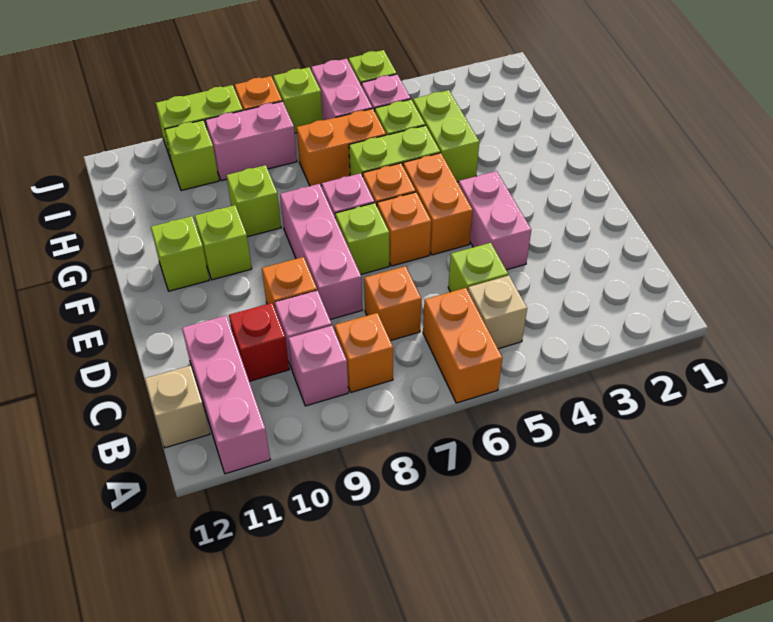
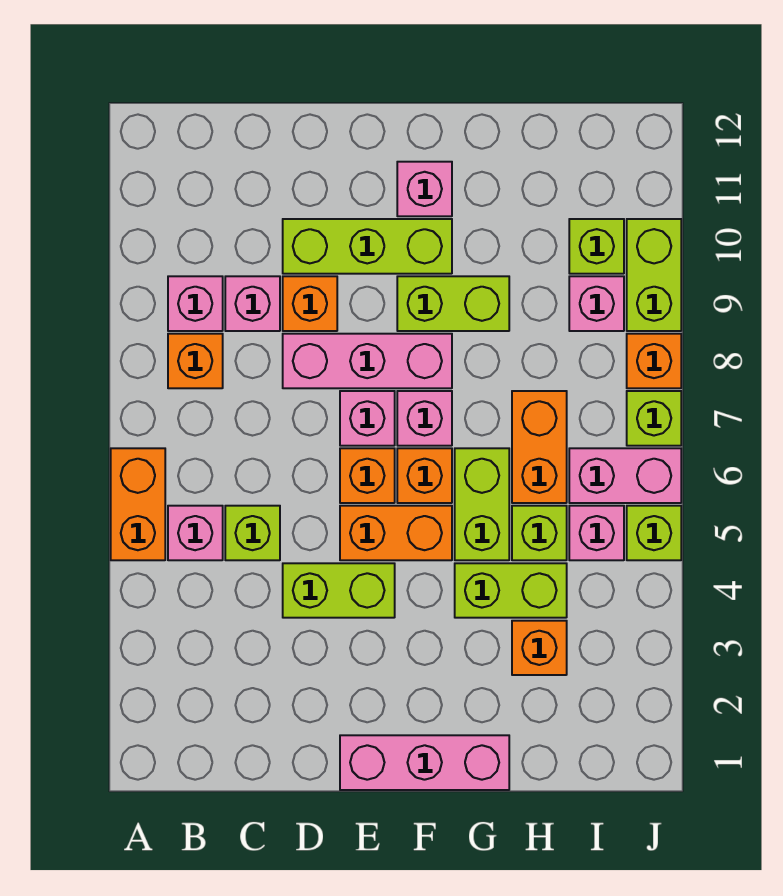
orange 1x2 brick [423,288,502,403] -> orange 1x2 brick turned to [111,448,165,560]
pink 1x3 brick [182,316,270,474] -> pink 1x3 brick moved to [340,735,509,790]
tan 1x1 brick [468,276,527,349] -> pink 1x1 brick [168,506,223,560]
tan 1x1 brick [145,366,210,448] -> none
orange 1x1 brick [364,266,421,341] -> orange 1x1 brick moved to [512,621,567,675]
red 1x1 brick [229,303,289,381] -> none
pink 1x2 brick [459,171,531,270] -> lime 1x2 brick [283,563,395,618]
lime 1x1 brick [335,203,389,274] -> pink 1x1 brick [340,391,395,446]
lime 1x1 brick [195,205,252,280] -> lime 1x3 brick [283,219,452,274]
lime 1x1 brick [151,216,209,291] -> pink 1x1 brick [397,162,452,216]
lime 1x1 brick [226,165,281,237] -> lime 1x2 brick [397,276,509,331]
pink 1x2 brick [205,101,297,181] -> pink 1x1 brick [569,276,624,331]

